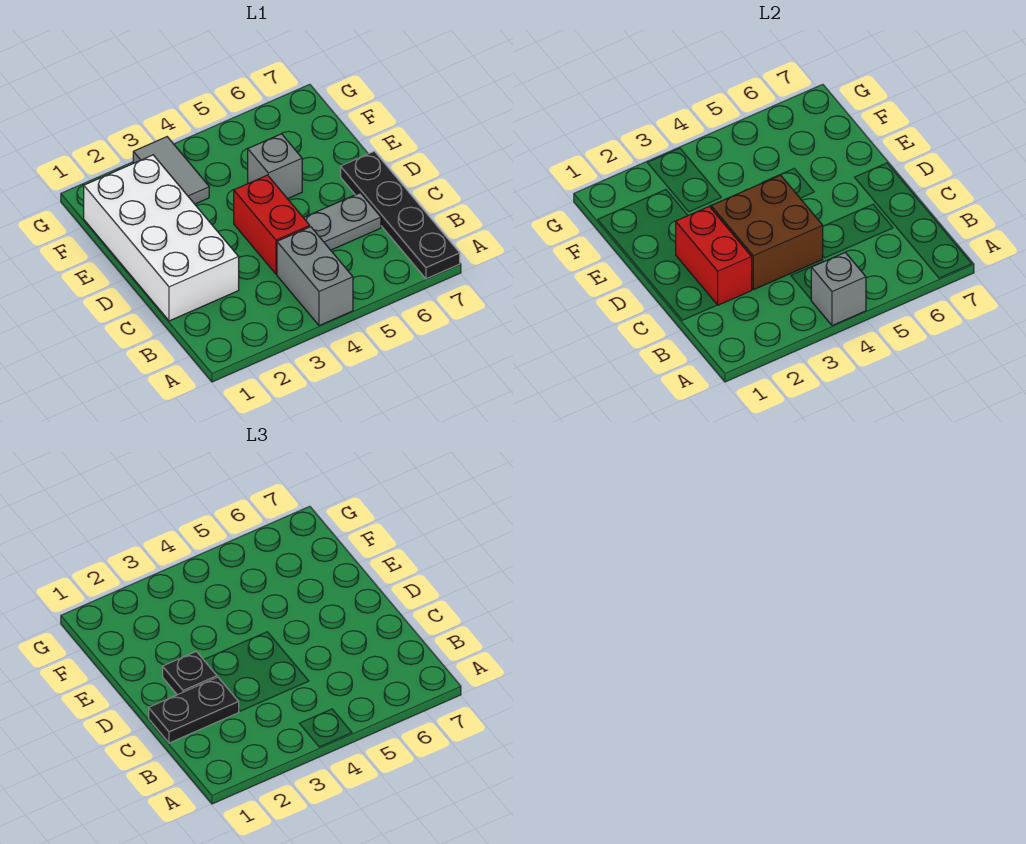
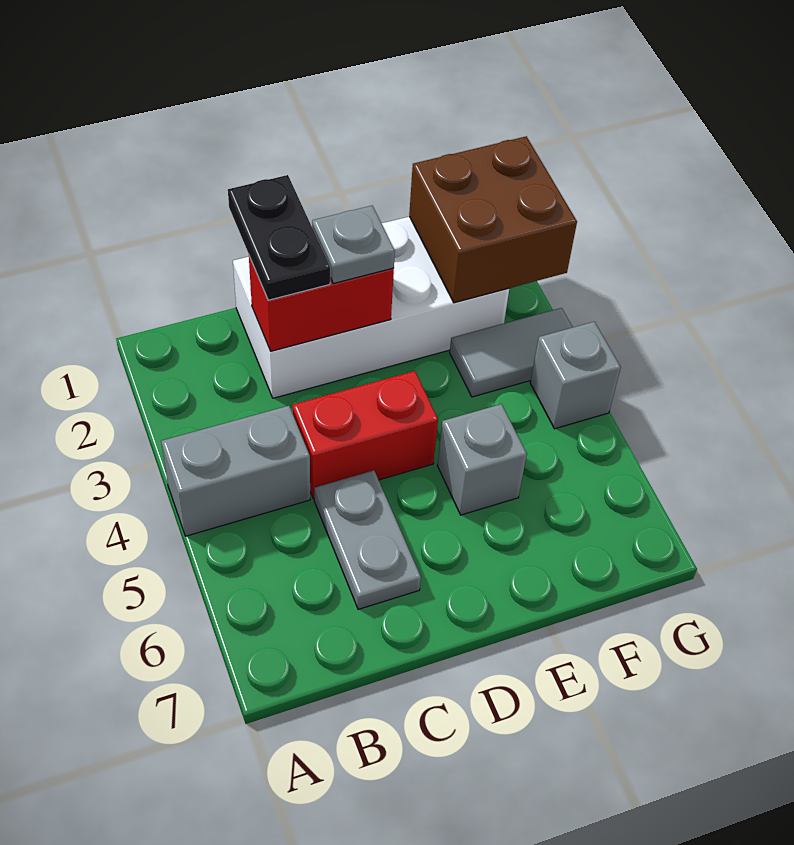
grey 1x1 brick [811,252,866,326] -> grey 1x1 brick moved to [530,322,621,429]
black 1x4 plate [341,151,460,279] -> none
brown 2x2 brick [711,175,823,290] -> brown 2x2 brick moved to [409,136,577,303]
black 1x1 plate [163,651,217,695] -> grey 1x1 plate [312,206,395,283]

